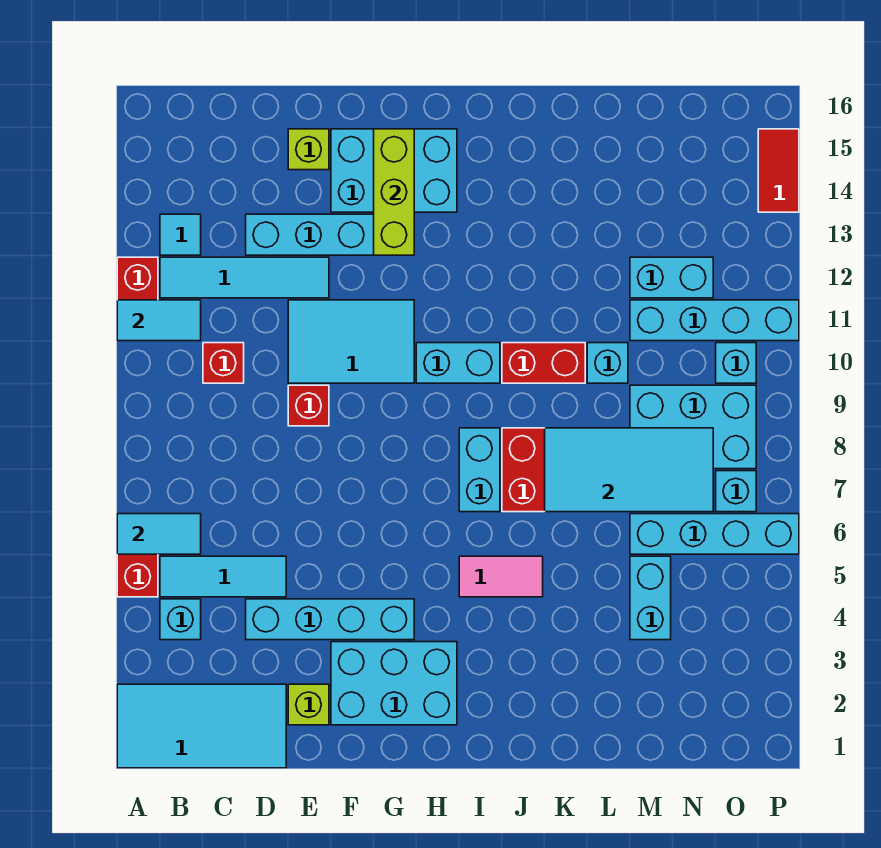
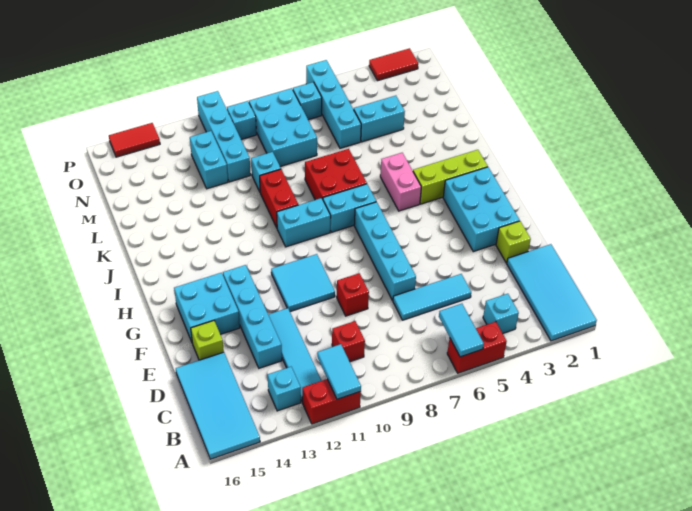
cyan 1x3 tile [160,556,286,597] -> cyan 1x3 tile turned to [393,274,471,320]
cyan 1x1 tile [160,214,201,255] -> cyan 1x1 brick [268,367,301,411]
cyan 1x4 brick [246,599,414,640] -> cyan 1x4 brick moved to [354,202,416,301]
cyan 2x3 tile [288,300,414,383] -> cyan 2x2 tile [271,254,335,312]
cyan 2x3 brick [331,129,457,212] -> cyan 2x2 brick [174,273,240,342]
lime 1x3 brick [374,129,414,255] -> lime 1x3 brick moved to [413,150,488,204]
cyan 1x2 brick [416,343,500,383] -> cyan 1x2 brick turned to [277,198,331,247]
pink 1x2 tile [459,556,543,597] -> pink 1x2 brick [380,153,421,211]
cyan 2x4 tile [545,428,713,512] -> cyan 2x4 tile moved to [176,352,260,459]
none -> red 1x2 tile [369,48,418,81]

